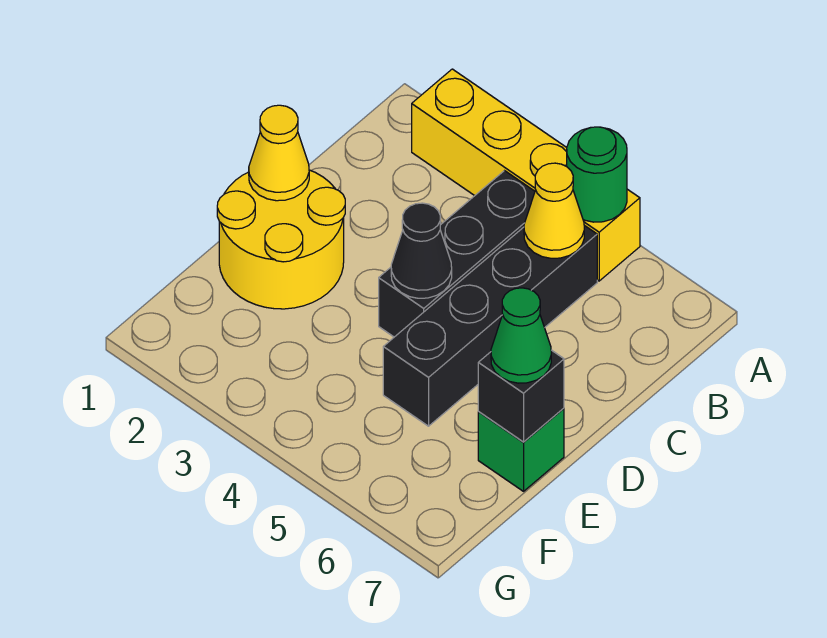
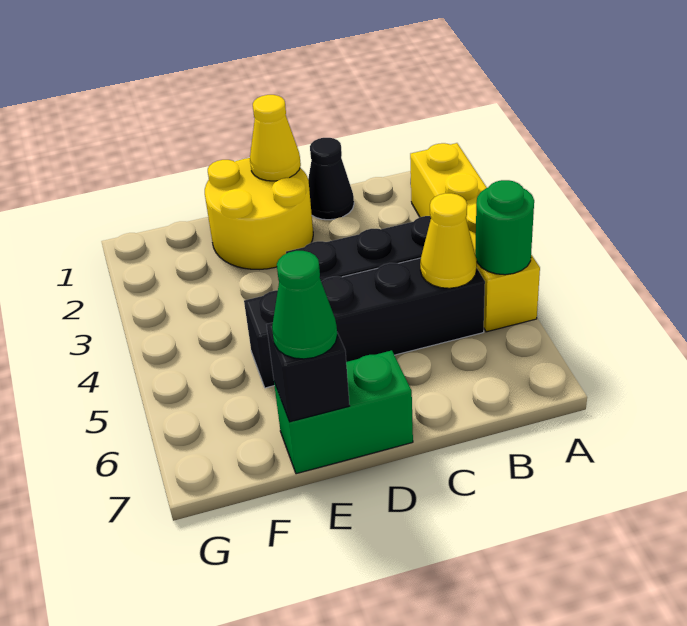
black 1x1 cone [391,203,452,298] -> black 1x1 cone moved to [308,138,354,220]
green 1x1 brick [478,408,564,491] -> green 1x2 brick [274,350,413,474]

